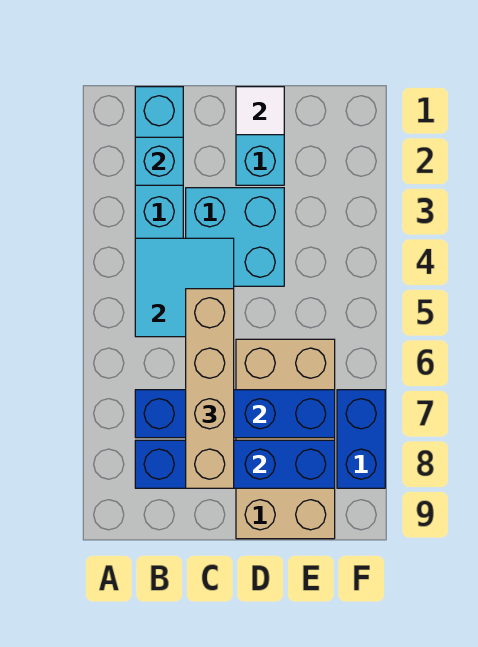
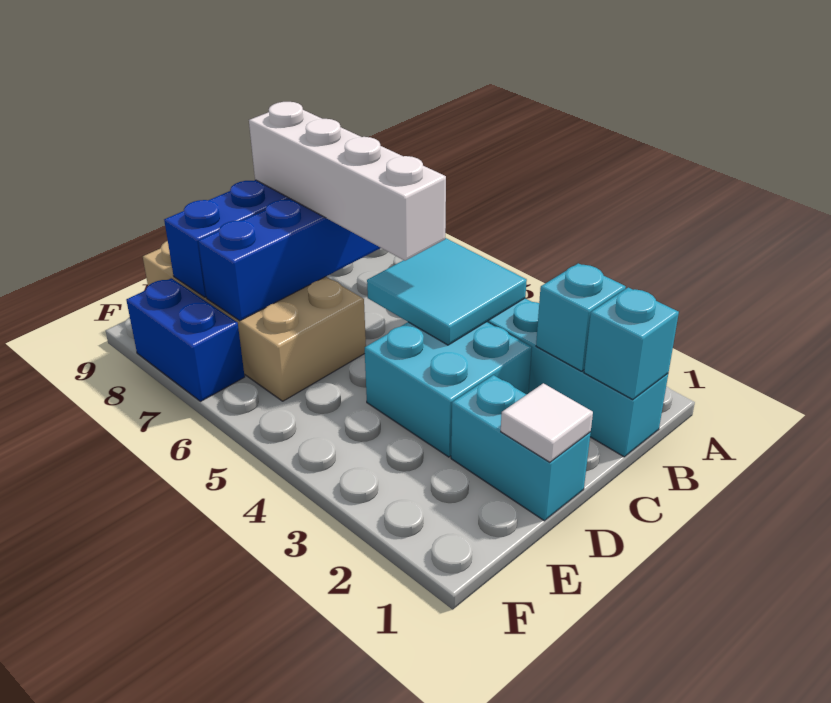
none -> cyan 1x1 brick [584,287,679,400]
tan 1x4 brick [186,289,234,488] -> white 1x4 brick [249,102,446,261]

